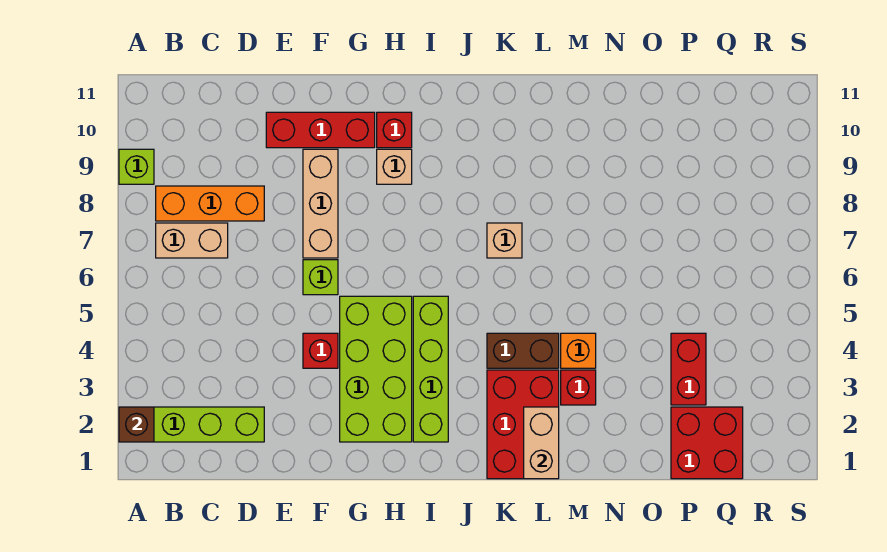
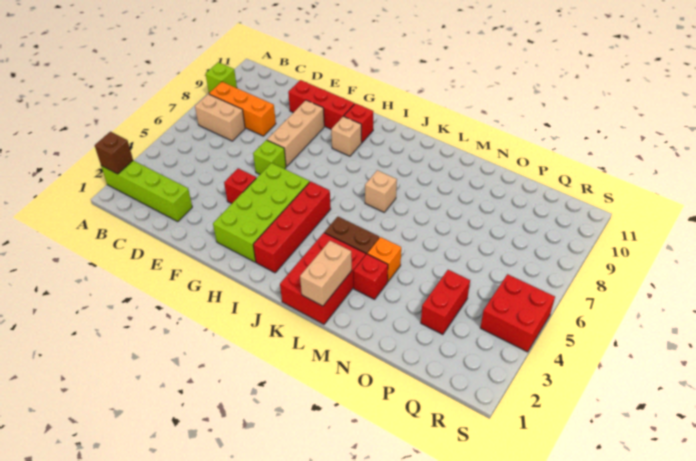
lime 1x4 brick [413,296,448,442] -> red 1x4 brick [253,181,331,273]
red 2x2 brick [671,407,743,479] -> red 2x2 brick moved to [480,274,555,352]

